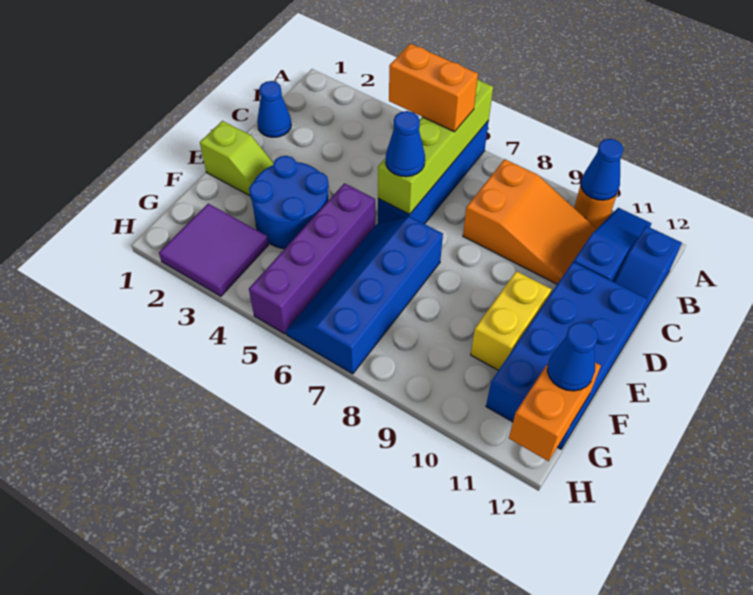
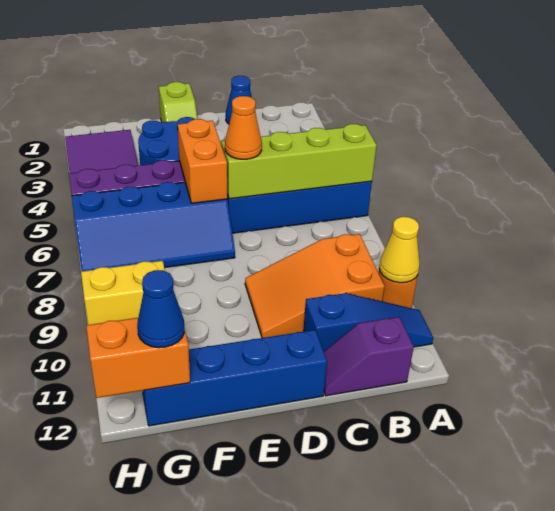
blue 1x1 cone [581,139,623,200] -> yellow 1x1 cone [379,217,420,283]
orange 1x2 brick [389,44,478,132] -> orange 1x2 brick moved to [178,119,227,203]
orange 2x3 slope [463,159,597,284] -> orange 2x3 slope turned to [245,234,385,338]
blue 1x2 slope [614,226,682,324] -> purple 1x2 slope [324,317,414,396]
blue 1x1 cone [386,111,425,177] -> orange 1x1 cone [225,96,262,159]
blue 2x4 brick [486,262,647,449] -> blue 1x4 brick [143,330,327,426]
blue 2x4 slope [286,216,443,374] -> blue 2x4 slope turned to [72,182,235,271]
yellow 1x2 brick [471,271,551,370] -> yellow 1x2 brick moved to [81,261,165,325]

